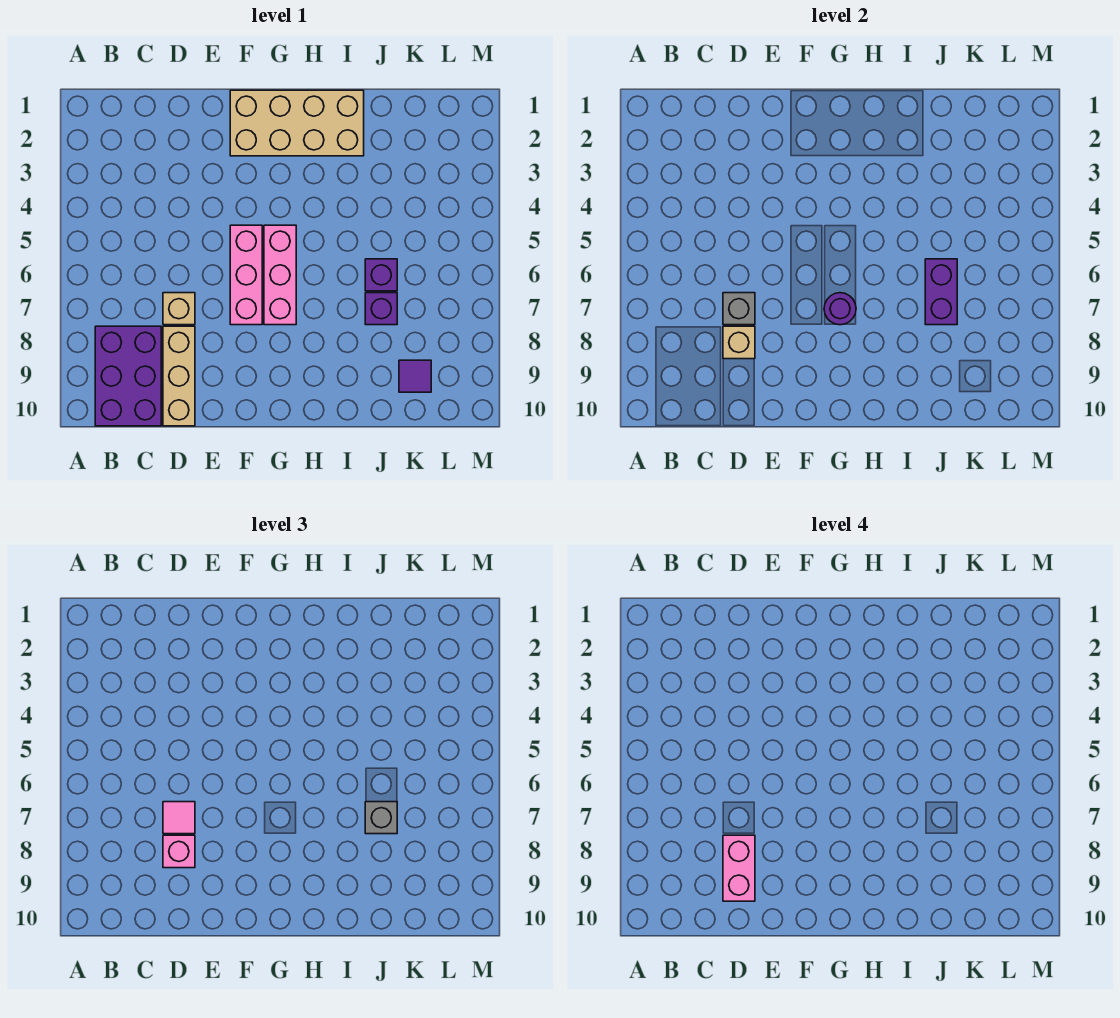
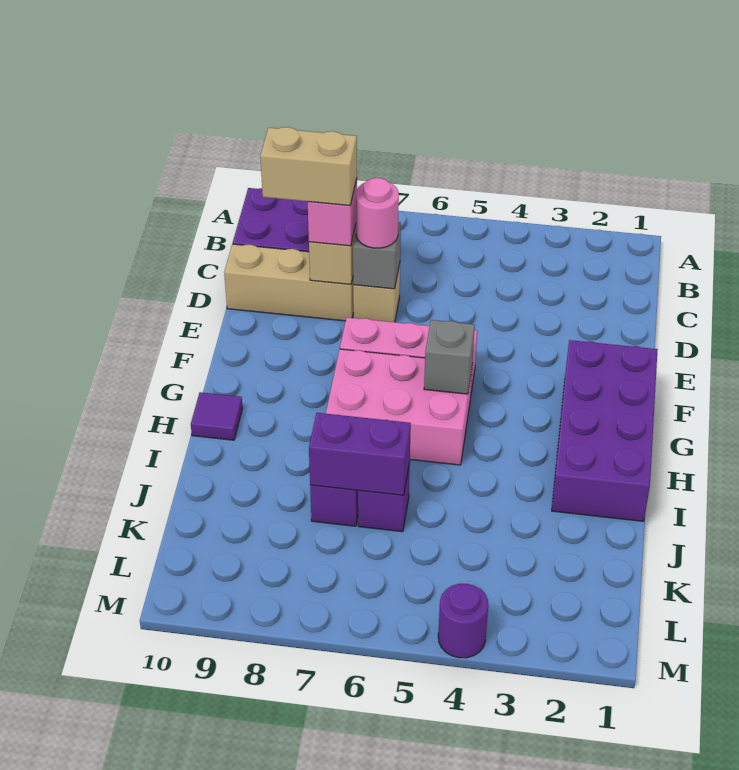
pink 1x1 tile [163,802,195,834] -> pink 1x1 round brick [356,178,399,248]
pink 1x2 brick [723,835,755,901] -> tan 1x2 brick [260,127,357,206]
tan 2x4 brick [230,90,364,156] -> purple 2x4 brick [552,340,658,521]
pink 1x3 brick [264,225,296,325] -> pink 2x3 brick [326,349,472,465]
purple 1x1 round brick [824,293,856,325] -> purple 1x1 round brick moved to [438,584,488,658]
grey 1x1 brick [365,802,397,834] -> grey 1x1 brick moved to [424,320,475,394]
purple 1x1 tile [399,360,431,392] -> purple 1x1 tile moved to [191,392,242,440]

